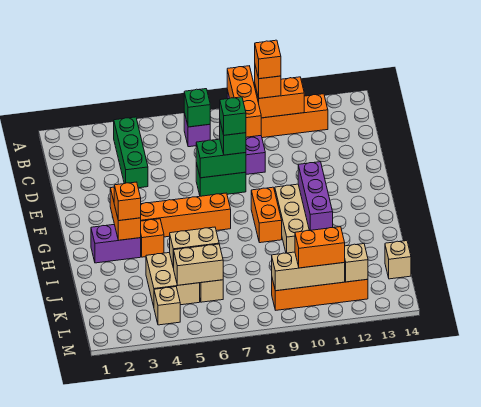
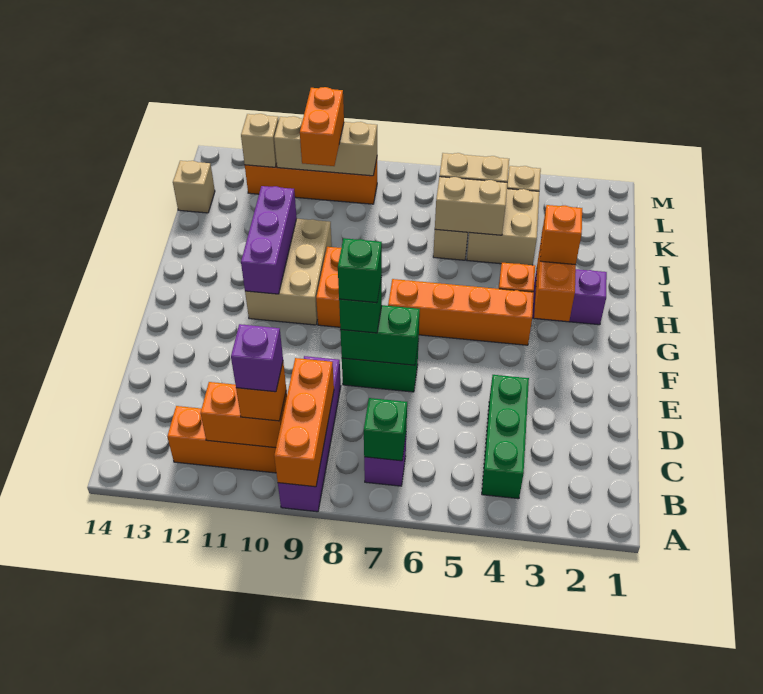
orange 1x1 brick [255,40,281,79] -> purple 1x1 brick [231,324,283,392]
orange 1x2 brick [295,227,345,268] -> orange 1x2 brick turned to [300,87,344,166]

